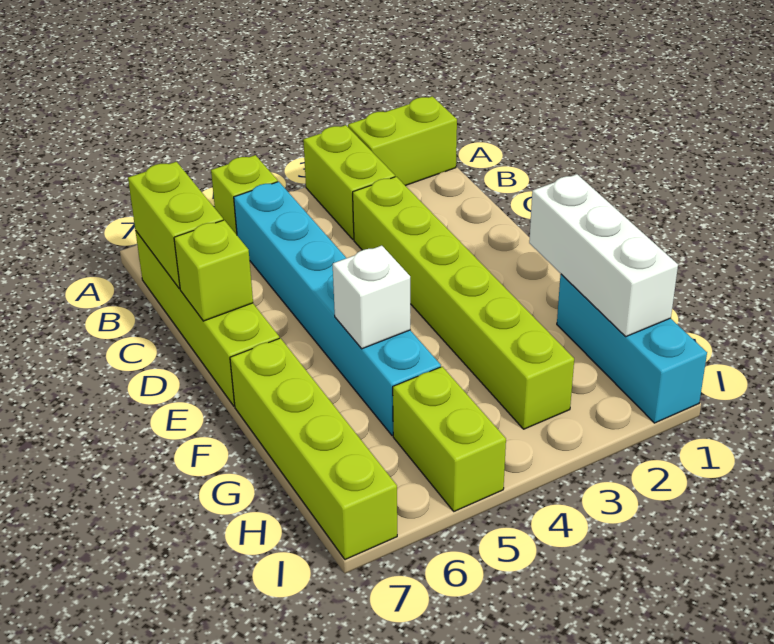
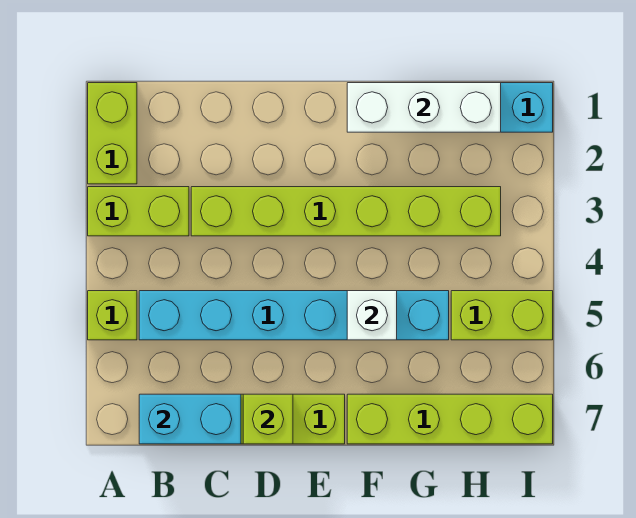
lime 1x2 brick [128,162,223,289] -> cyan 1x2 brick [139,394,241,444]

